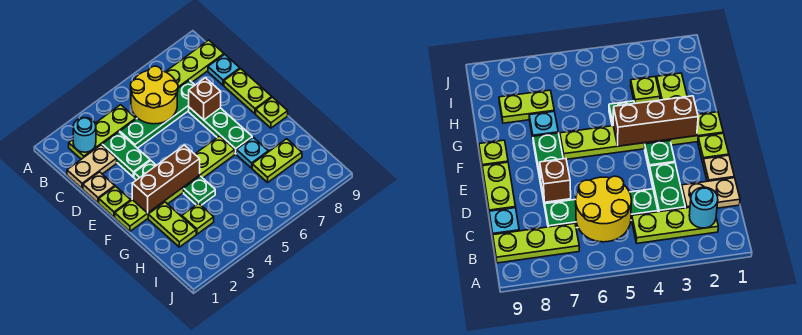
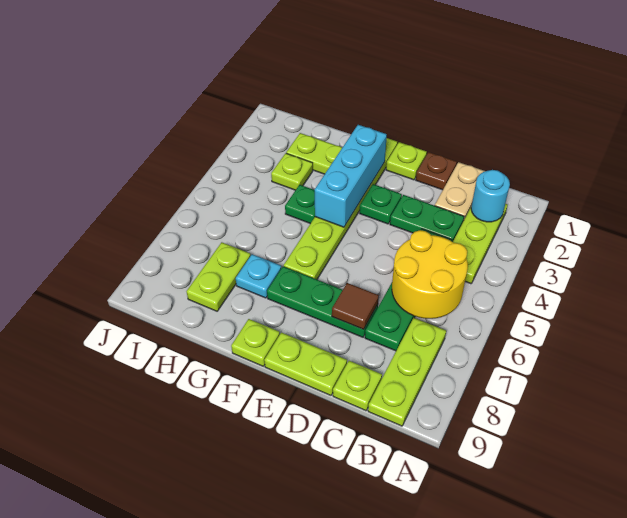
cyan 1x1 plate [208,54,240,85] -> lime 1x1 plate [333,361,382,411]
tan 1x1 plate [83,172,115,203] -> brown 1x1 plate [416,152,457,190]
brown 1x1 brick [189,78,221,120] -> brown 1x1 tile [332,283,379,329]
brown 1x3 brick [132,145,200,213] -> cyan 1x3 brick [315,125,387,227]

